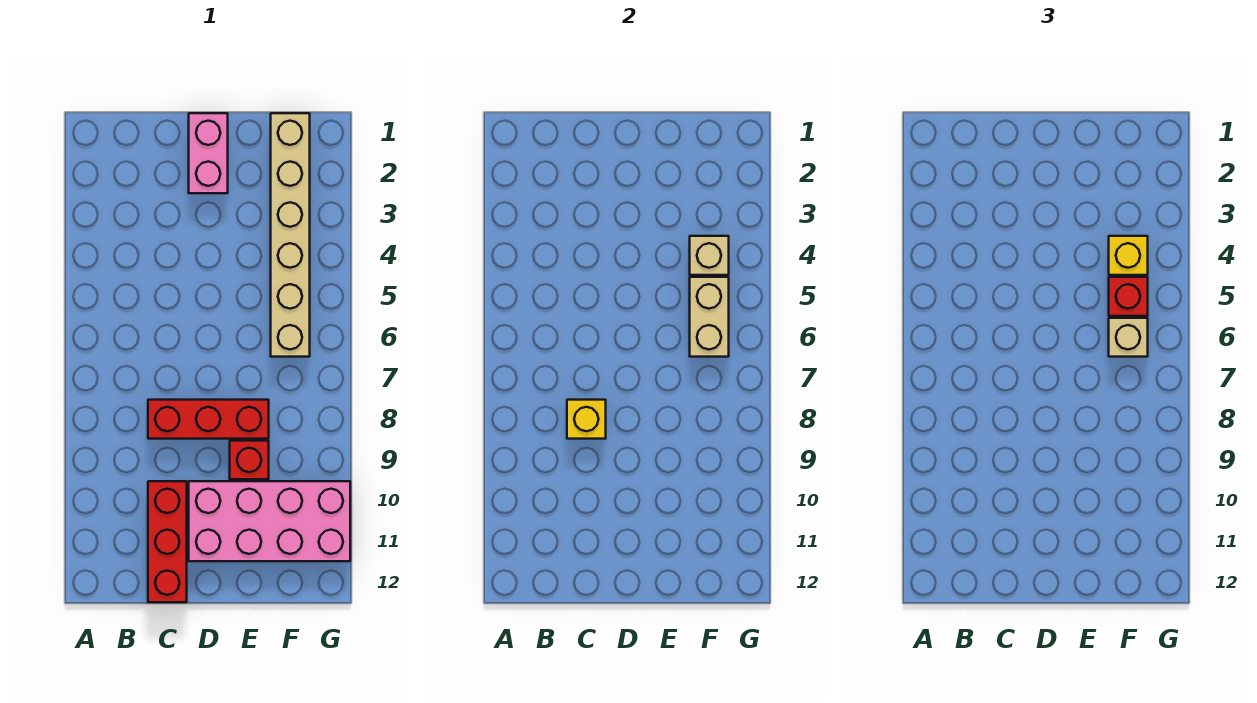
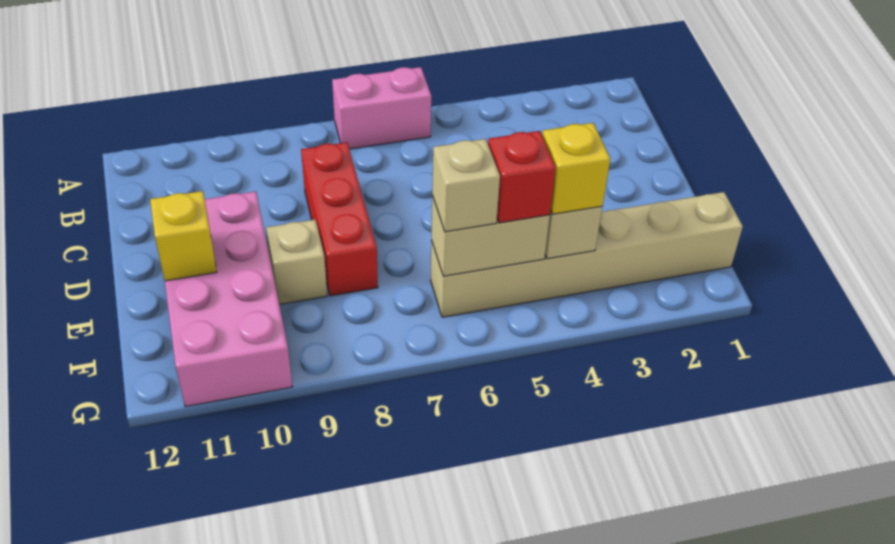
yellow 1x1 brick [567,400,606,439] -> yellow 1x1 brick moved to [150,191,217,281]
red 1x3 brick [148,481,187,602] -> none
pink 1x2 brick [189,113,228,193] -> pink 1x2 brick moved to [332,67,431,149]
red 1x1 brick [230,441,269,479] -> tan 1x1 brick [266,220,327,304]

